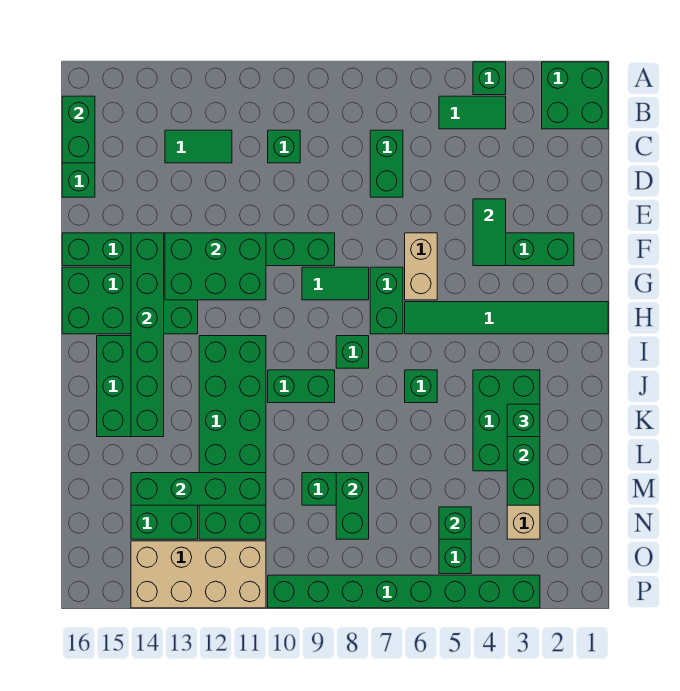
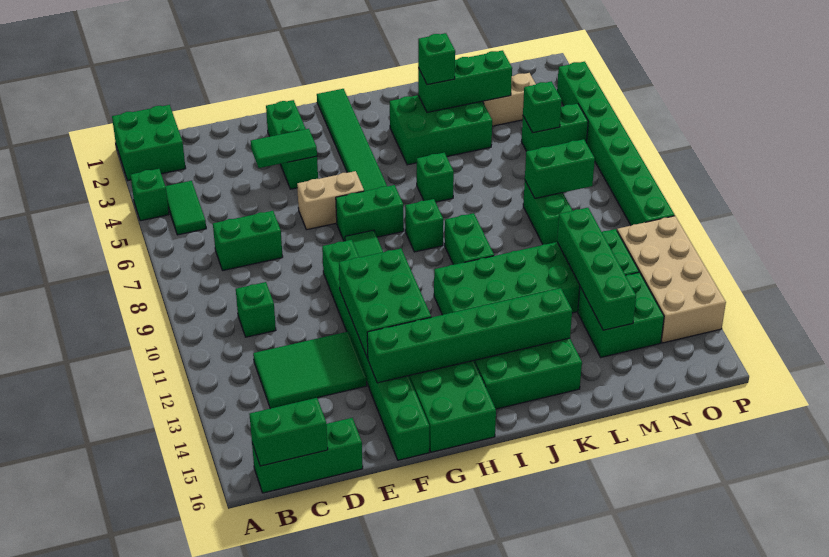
green 1x2 tile [165,130,232,163] -> green 2x3 tile [253,332,367,408]

